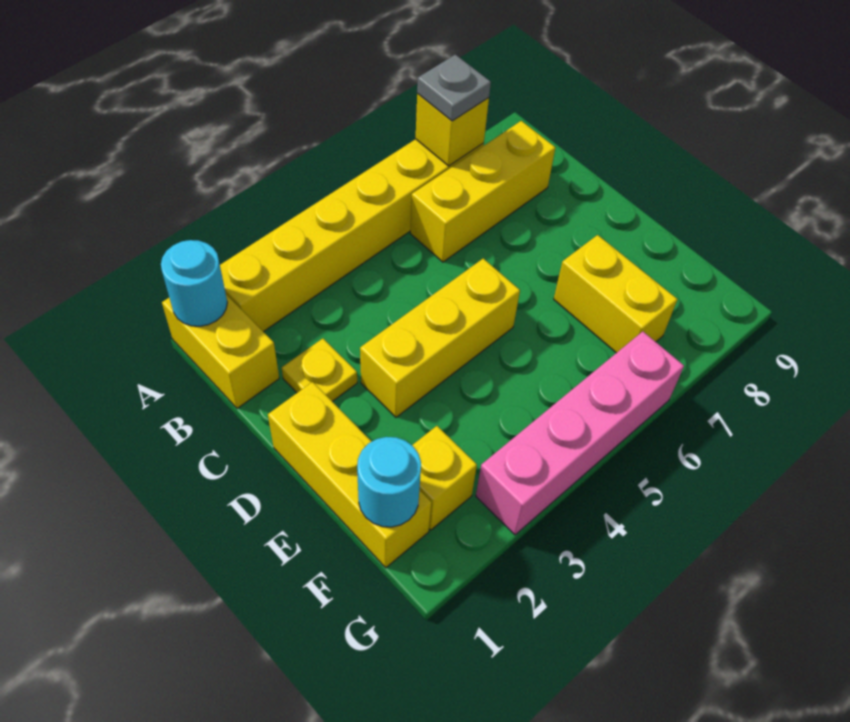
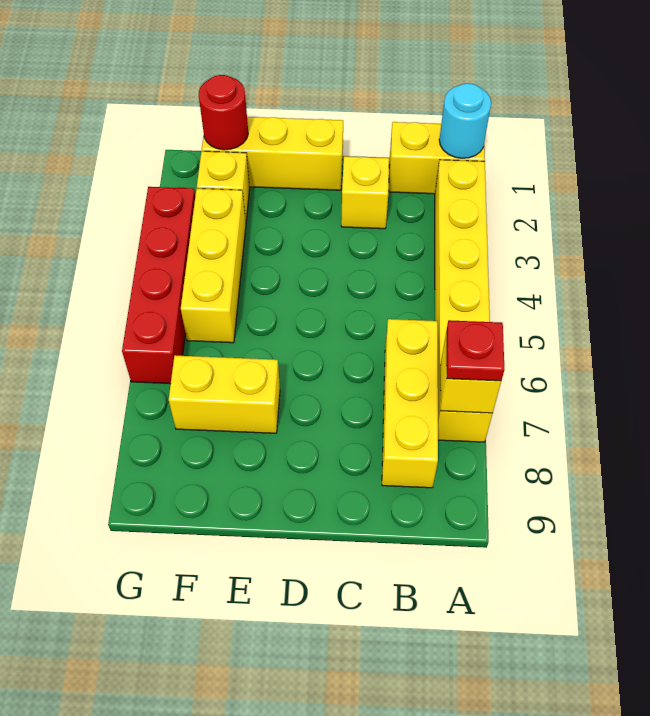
grey 1x1 plate [417,55,491,121] -> red 1x1 plate [446,320,504,381]
yellow 1x1 plate [282,338,357,401] -> yellow 1x1 brick [341,156,389,229]
yellow 1x3 brick [360,259,520,417] -> yellow 1x3 brick moved to [181,189,246,343]
cyan 1x1 round brick [357,437,421,527] -> red 1x1 round brick [199,75,248,150]
pink 1x4 brick [476,331,684,535] -> red 1x4 brick [122,187,195,384]

